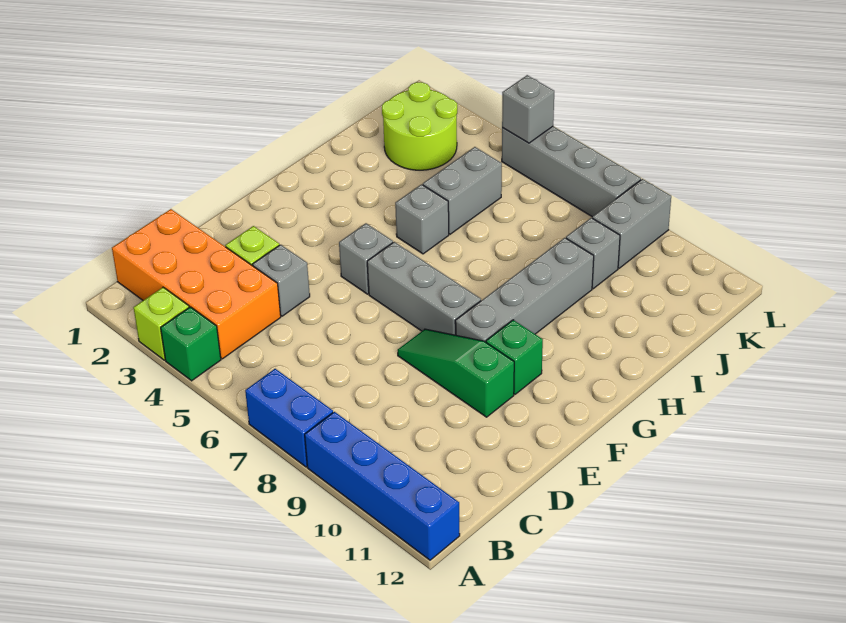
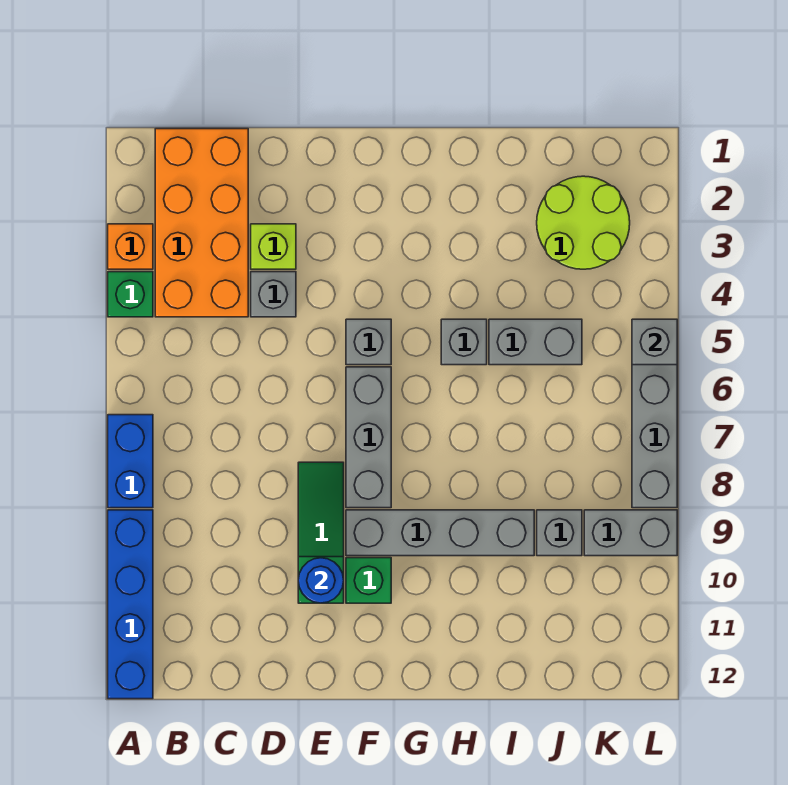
lime 1x1 brick [133,287,189,360] -> orange 1x1 brick [108,224,153,269]
none -> blue 1x1 round brick [298,558,344,603]

